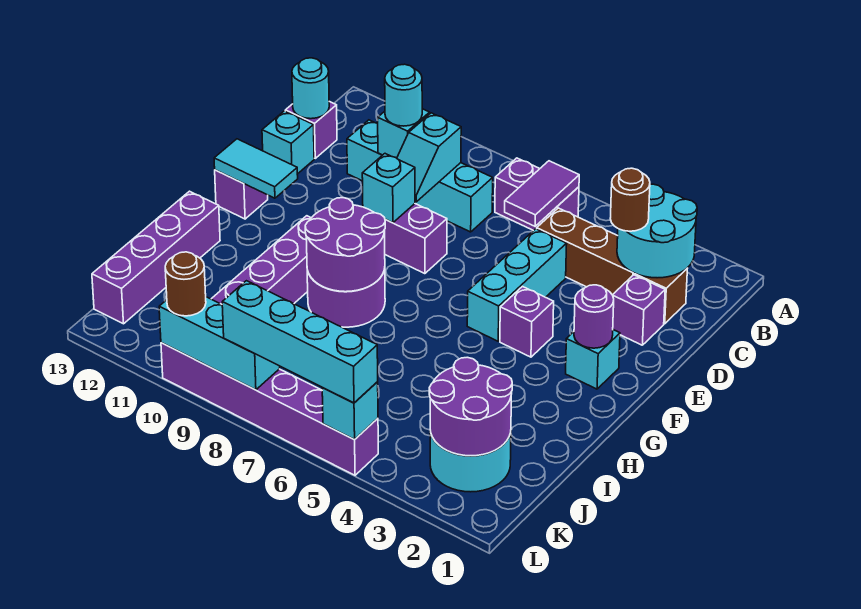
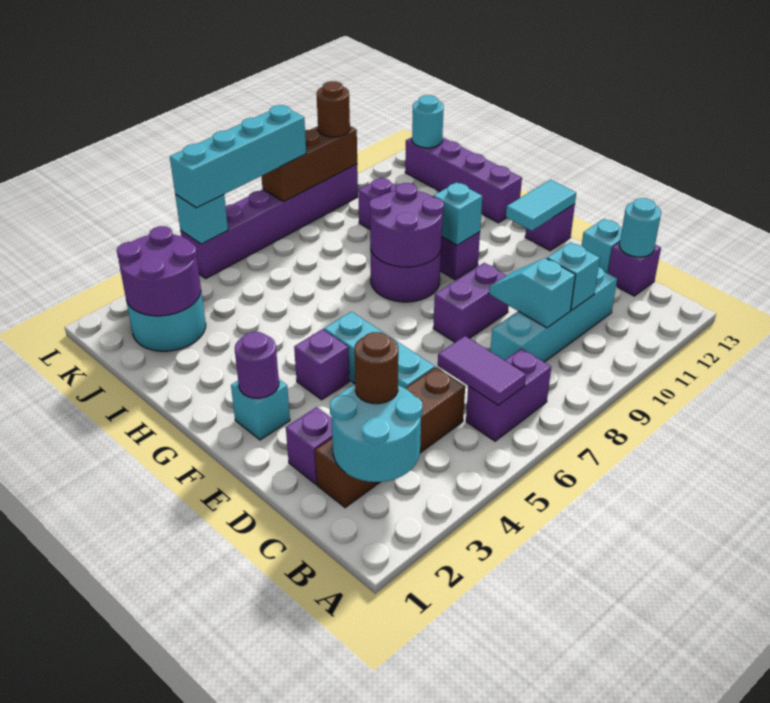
cyan 1x1 round brick [385,64,422,126] -> cyan 1x1 round brick moved to [412,95,444,148]
cyan 1x1 brick [362,154,415,223] -> cyan 1x1 brick moved to [433,182,482,245]
cyan 1x3 brick [159,297,280,390] -> brown 1x3 brick [261,126,357,202]

